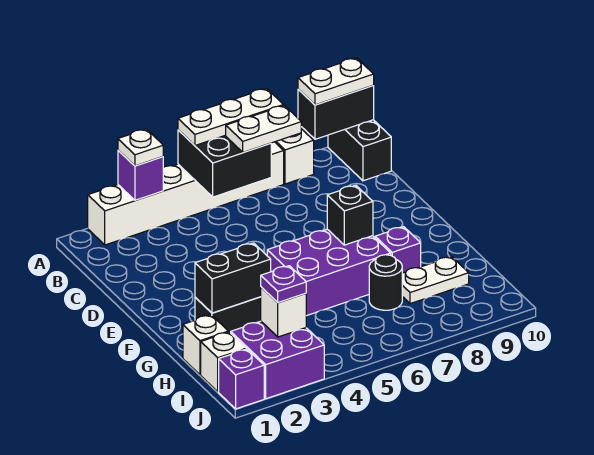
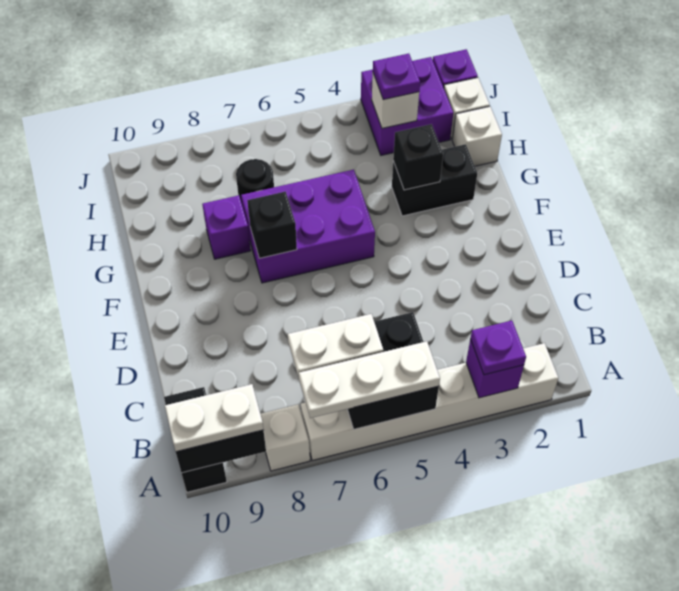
white 1x1 plate [118,129,163,166] -> purple 1x1 plate [470,321,526,375]
black 1x2 brick [195,243,271,313] -> black 1x1 brick [393,124,443,190]
white 1x2 plate [402,257,469,304] -> none

